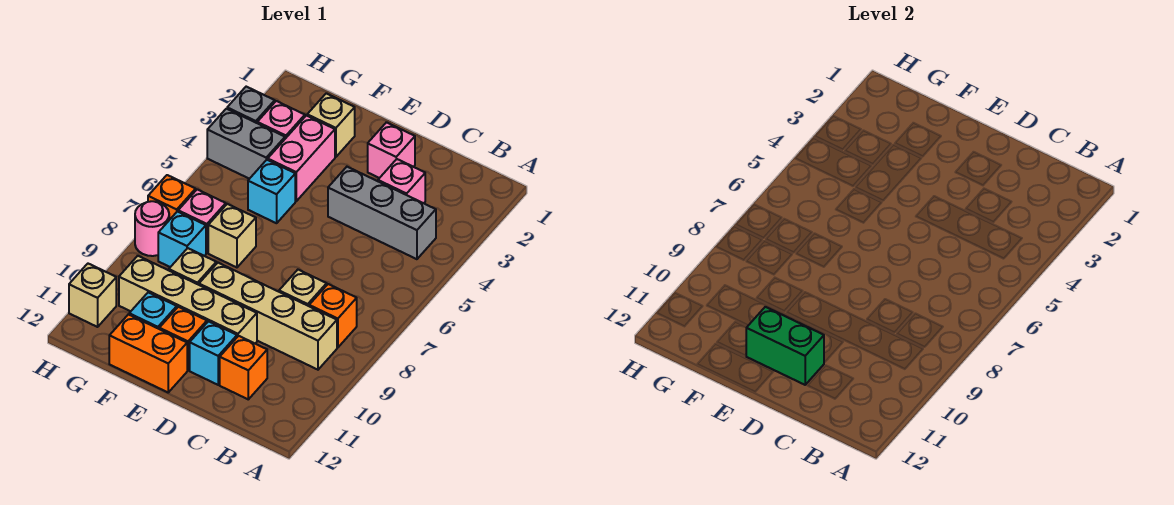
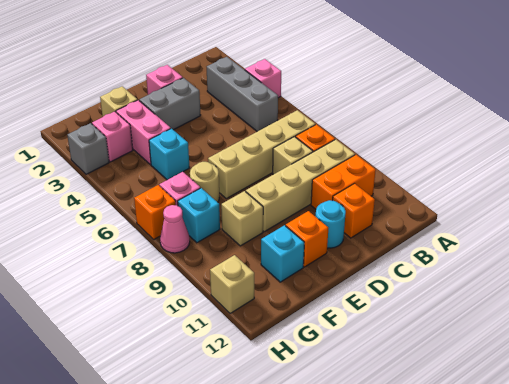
grey 1x3 brick [328,167,436,259] -> grey 1x3 brick turned to [207,57,278,131]
pink 1x1 brick [378,159,425,203] -> pink 1x1 brick moved to [245,59,281,98]
tan 1x4 brick [119,256,257,344] -> tan 1x4 brick moved to [208,110,315,199]
cyan 1x1 brick [190,321,237,385] -> cyan 1x1 round brick [316,200,346,248]
green 1x2 brick [746,307,824,385] -> none
orange 1x2 brick [109,314,187,392] -> orange 1x2 brick moved to [311,155,376,209]
tan 1x1 brick [208,204,256,267] -> tan 1x1 round brick [190,162,219,202]
grey 1x2 brick [207,109,285,179] -> grey 1x2 brick moved to [139,78,201,130]
pink 1x1 round brick [135,201,169,256] -> pink 1x1 cone [160,205,190,253]

